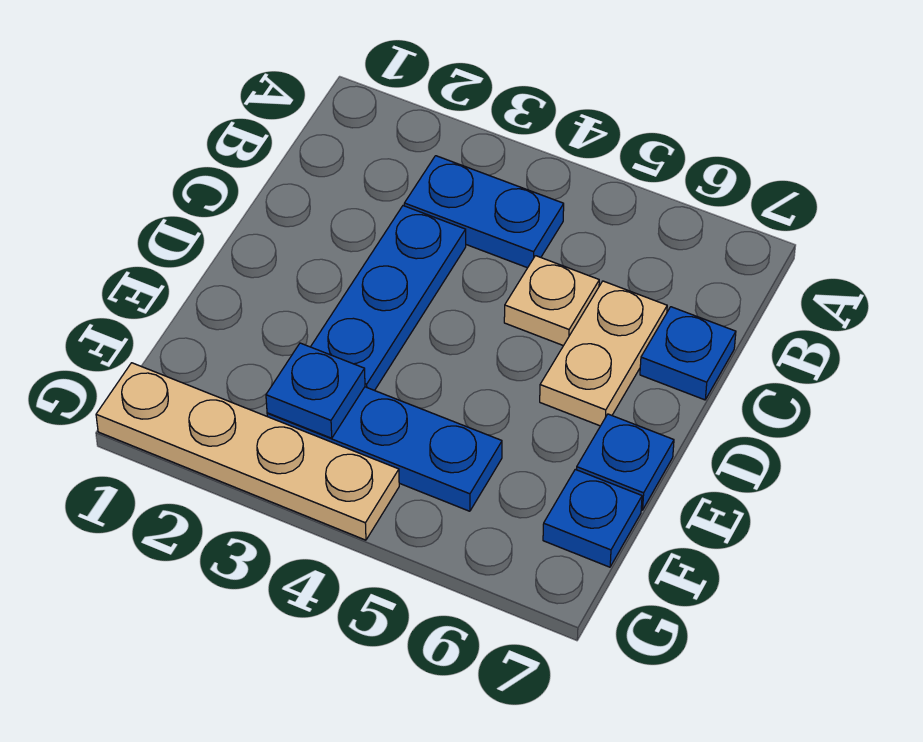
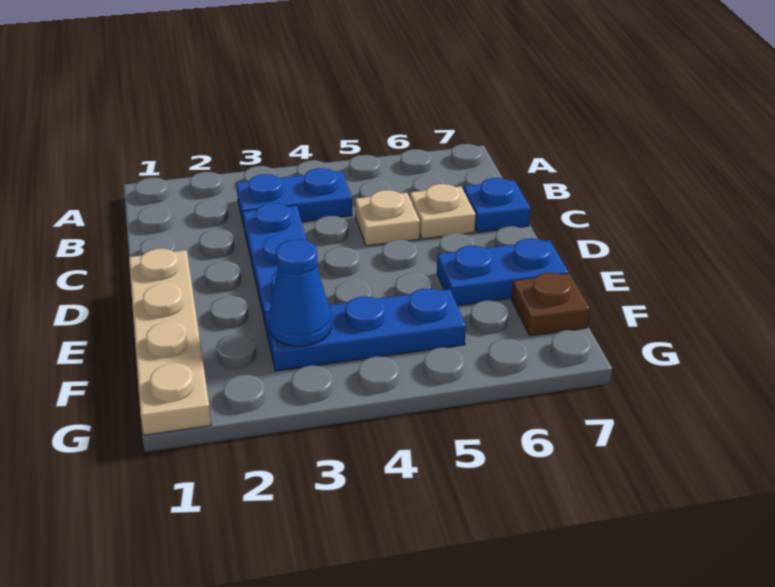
tan 1x2 plate [540,281,667,426] -> tan 1x1 plate [410,184,476,239]
blue 1x1 plate [577,414,674,510] -> blue 1x2 plate [437,238,568,306]
blue 1x1 plate [266,343,365,438] -> blue 1x1 cone [269,239,331,346]
blue 1x1 plate [543,469,642,567] -> brown 1x1 plate [512,273,590,336]
tan 1x4 plate [96,363,399,540] -> tan 1x4 plate turned to [129,249,212,435]

